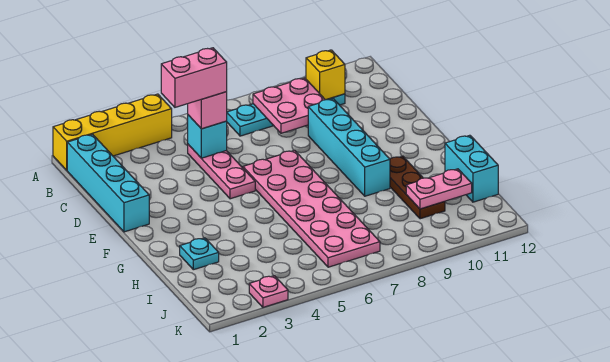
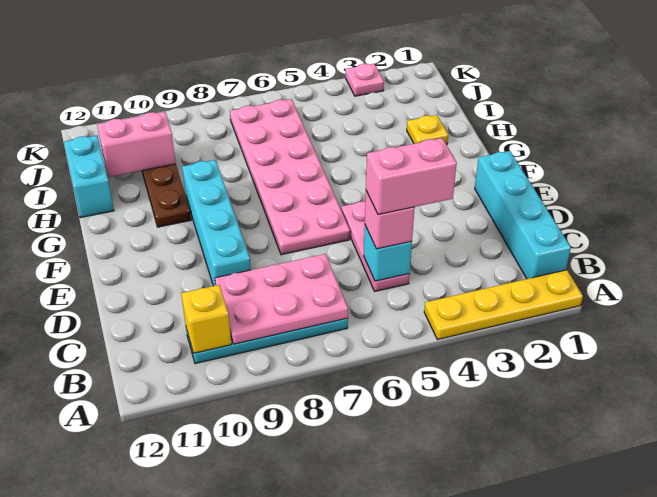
yellow 1x4 brick [53,94,172,170] -> yellow 1x4 plate [424,270,583,340]
pink 2x2 plate [253,78,325,133] -> pink 2x3 plate [215,254,348,344]
cyan 1x1 plate [180,238,219,270] -> yellow 1x1 plate [407,115,448,145]
pink 1x2 plate [406,169,472,209] -> pink 1x2 brick [97,112,176,177]

